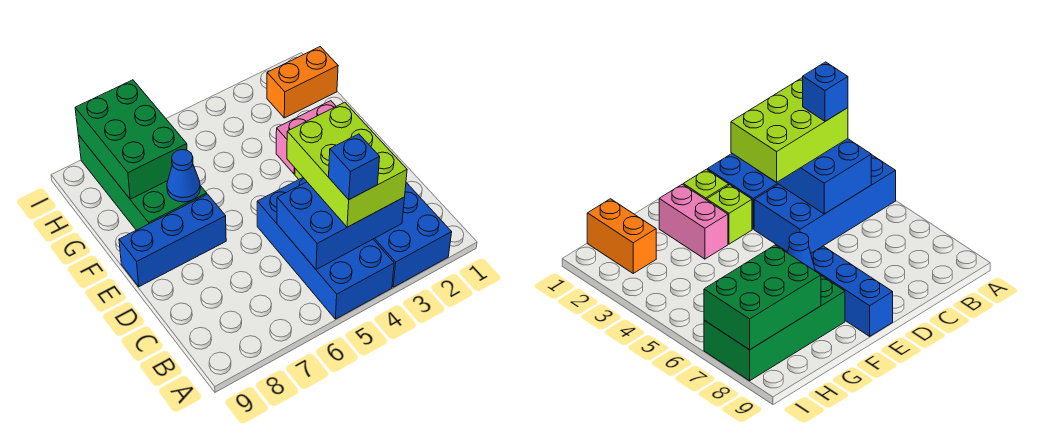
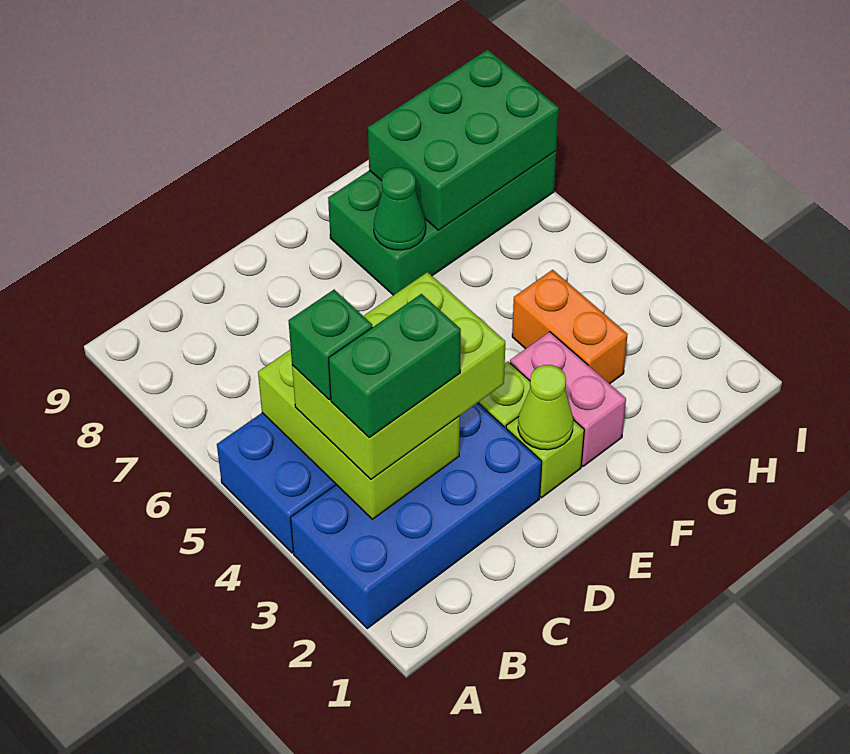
blue 2x3 brick [277,182,405,270] -> lime 2x3 brick [258,349,460,519]
none -> green 1x2 brick [329,294,461,437]
blue 1x1 brick [329,134,380,200] -> green 1x1 brick [289,290,372,399]
none -> lime 1x1 cone [518,365,573,450]
blue 1x3 brick [119,194,226,287] -> none
blue 1x1 cone [167,150,200,202] -> green 1x1 cone [374,167,426,250]
orange 1x2 brick [267,47,338,118] -> orange 1x2 brick moved to [512,270,628,384]

